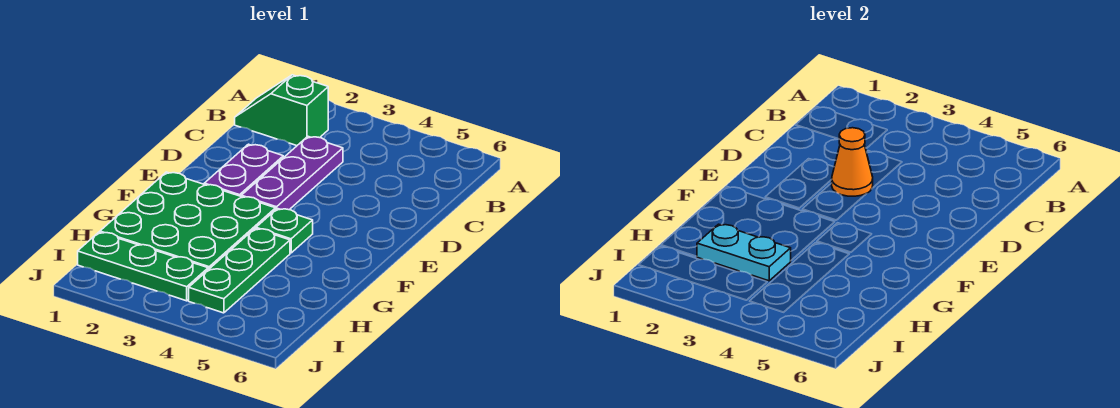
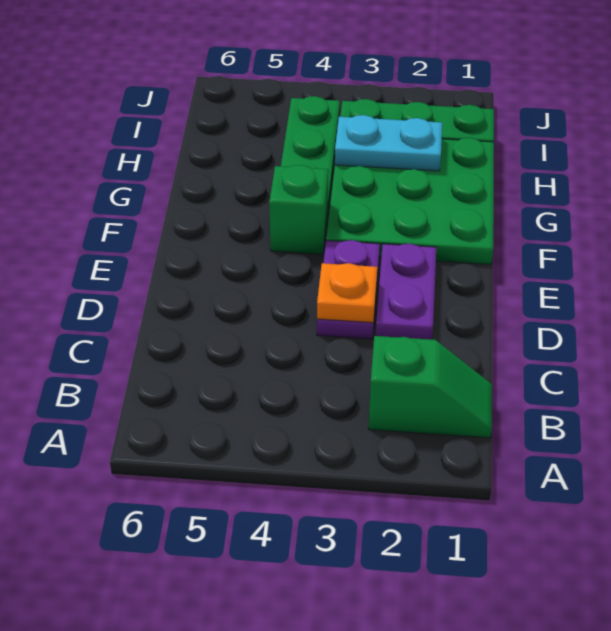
purple 1x3 plate [241,137,343,210] -> purple 1x2 plate [317,240,380,339]
orange 1x1 cone [831,128,873,196] -> orange 1x1 plate [317,263,377,323]
green 1x1 plate [256,209,313,253] -> green 1x1 brick [269,165,328,254]

